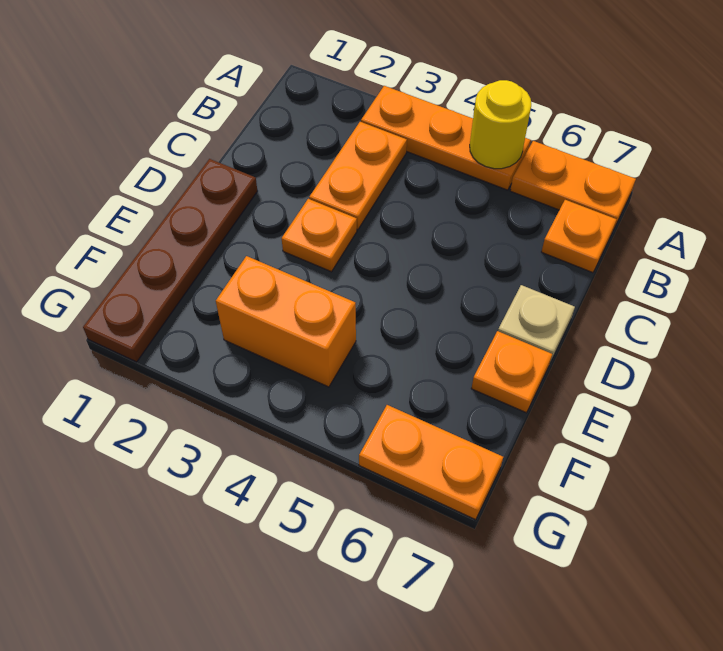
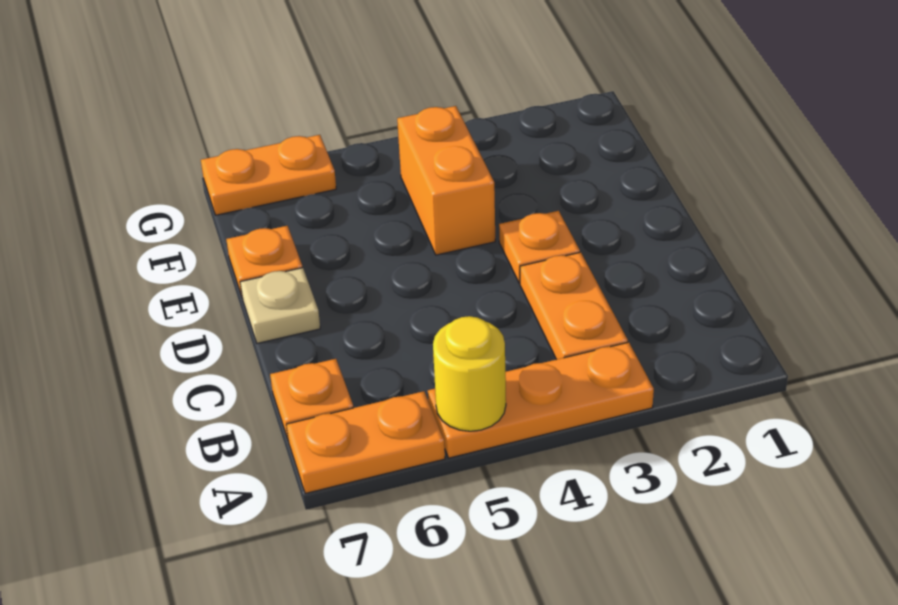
brown 1x4 plate [83,159,257,362] -> none
orange 1x2 brick [216,256,356,387] -> orange 1x2 brick turned to [397,106,495,255]

